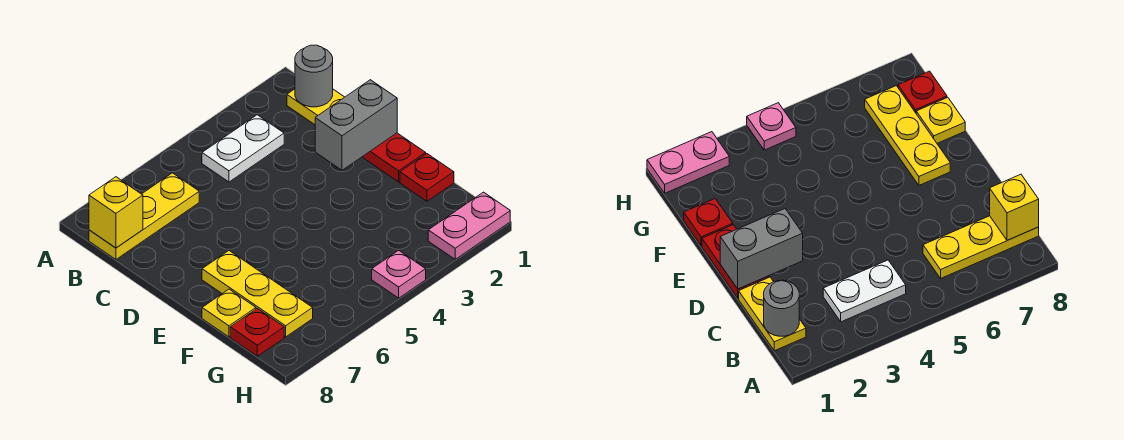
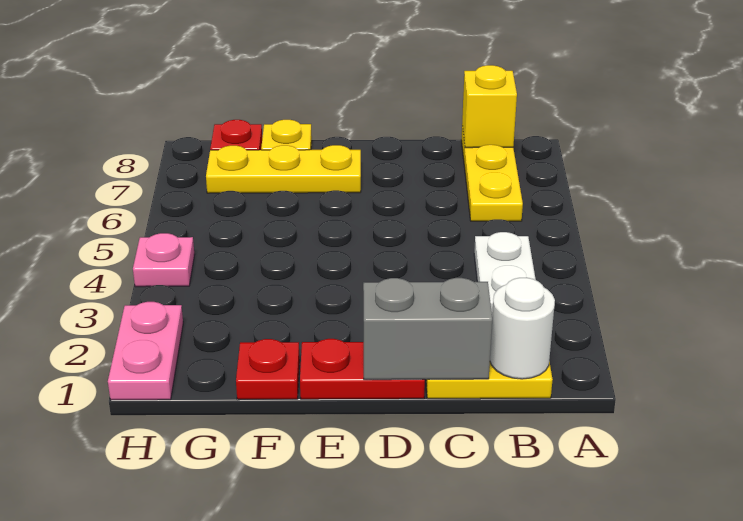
grey 1x1 round brick [295,45,333,107] -> white 1x1 round brick [490,278,555,379]
grey 1x2 brick [315,80,397,170] -> grey 1x2 brick turned to [363,278,492,380]

